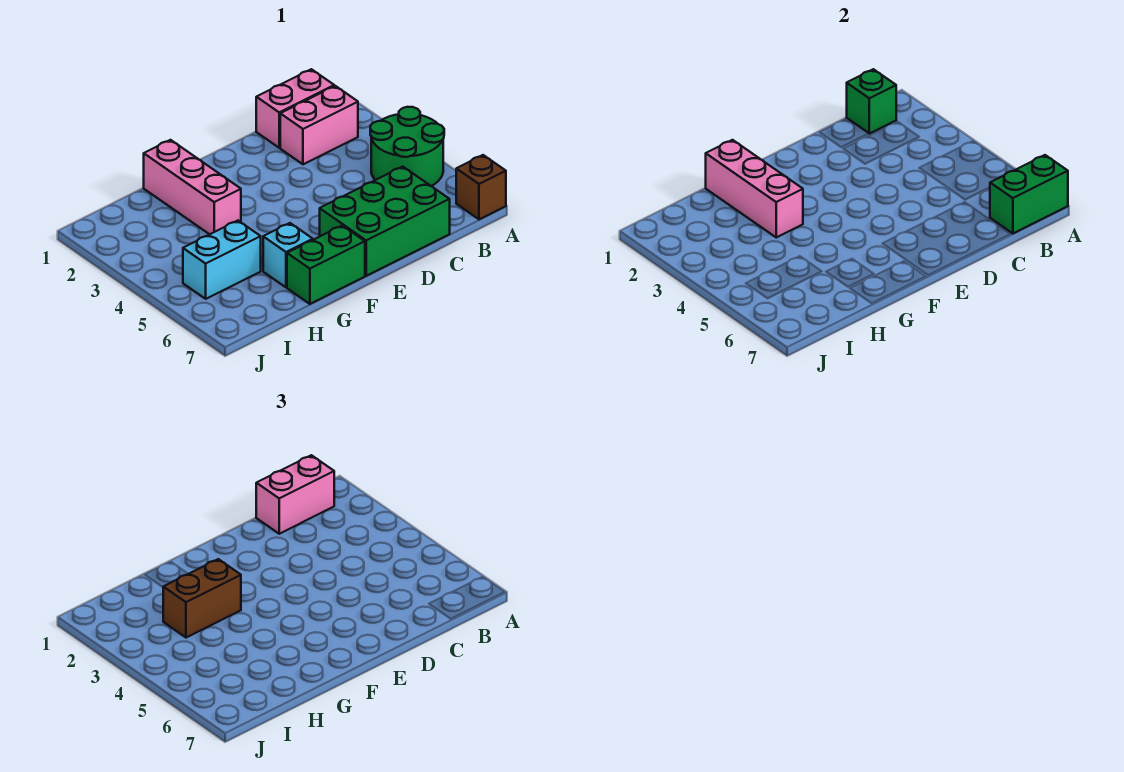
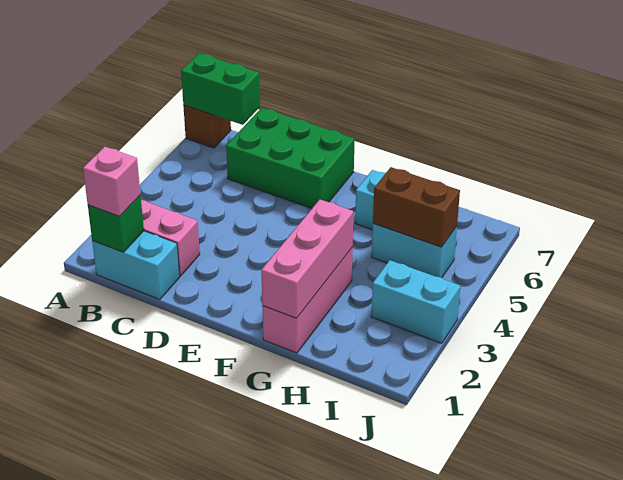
green 2x2 round brick [370,107,444,186] -> none
pink 1x2 brick [256,69,334,148] -> cyan 1x2 brick [92,231,180,299]
pink 1x2 brick [256,455,334,534] -> pink 1x1 brick [83,147,140,216]
green 1x2 brick [287,226,365,304] -> none
brown 1x2 brick [163,559,241,638] -> brown 1x2 brick moved to [373,167,460,247]
none -> cyan 1x2 brick [371,260,460,343]

